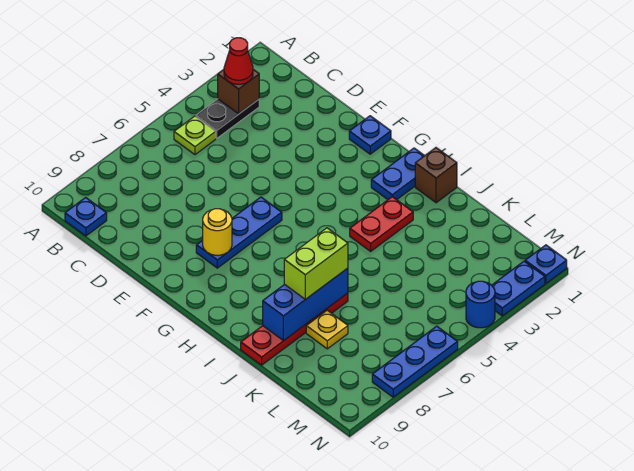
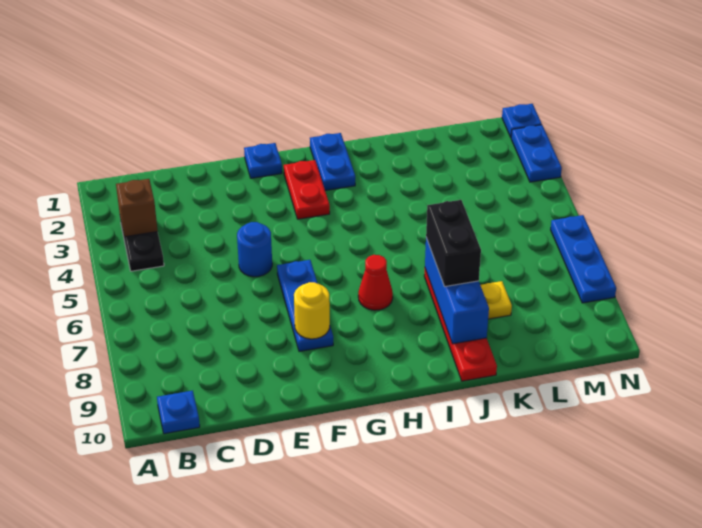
red 1x1 cone [224,38,253,84] -> red 1x1 cone moved to [358,255,393,310]
lime 1x1 plate [174,116,216,155] -> none
brown 1x1 brick [415,148,457,203] -> none
red 1x2 plate [350,197,413,251] -> red 1x2 plate moved to [284,160,330,219]
lime 1x2 brick [284,228,348,299] -> black 1x2 brick [426,200,481,287]
blue 1x1 round brick [466,281,495,328] -> blue 1x1 round brick moved to [237,222,272,277]

